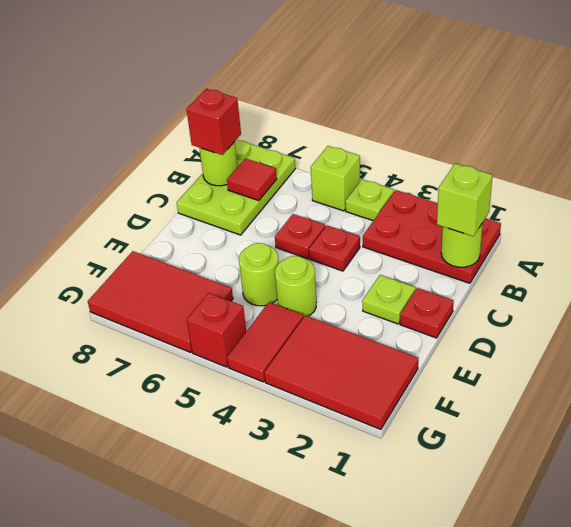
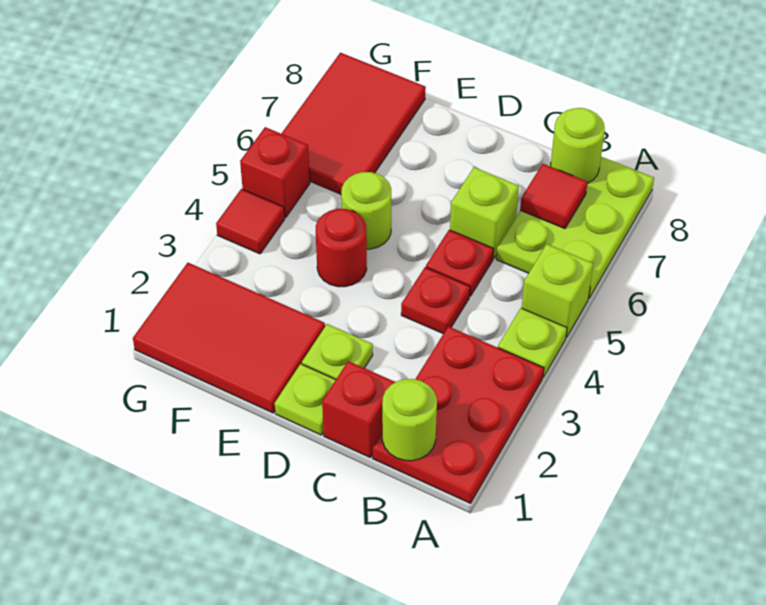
lime 2x3 plate [177,140,295,235] -> lime 2x3 plate turned to [496,157,654,299]
lime 1x1 brick [437,164,493,236] -> lime 1x1 brick moved to [450,167,519,259]
red 1x1 brick [186,89,241,155] -> red 1x1 brick moved to [322,361,395,457]
red 1x1 plate [400,288,454,338] -> lime 1x1 plate [275,364,336,435]
lime 1x1 round brick [275,256,316,317] -> red 1x1 round brick [316,209,367,287]
red 2x3 tile [264,316,418,429] -> red 2x3 tile turned to [133,263,325,413]
red 1x2 tile [227,302,304,382] -> red 1x1 tile [216,189,285,254]

